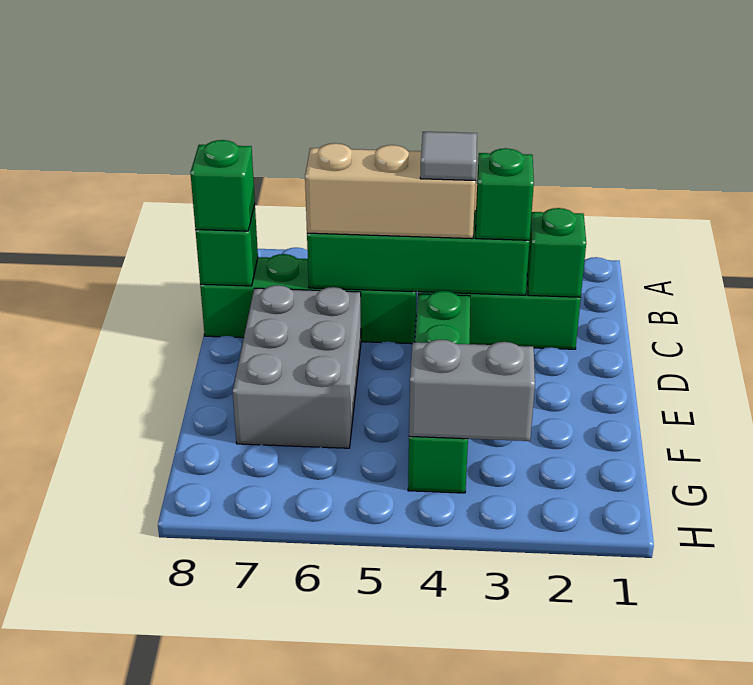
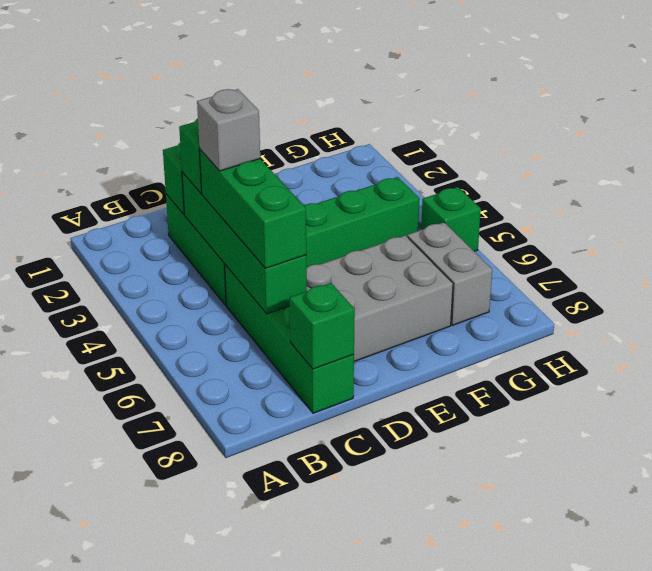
tan 1x3 brick [305,143,476,239] -> green 1x3 brick [200,150,306,268]
grey 1x1 tile [420,132,477,181] -> grey 1x1 brick [197,89,260,171]
green 1x1 brick [190,140,255,231] -> green 1x1 brick moved to [421,187,481,251]
grey 1x2 brick [409,340,535,441] -> grey 1x2 brick moved to [407,222,492,325]

